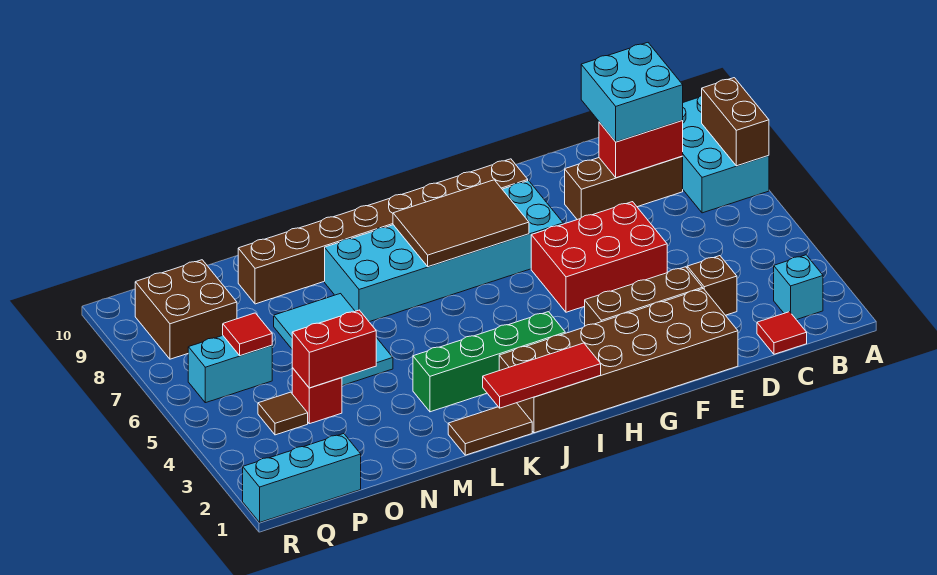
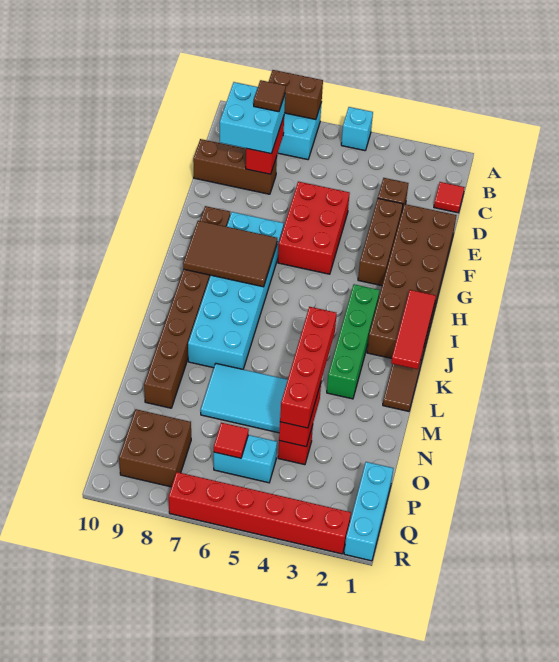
cyan 1x1 brick [774,255,823,320] -> cyan 1x1 brick moved to [341,107,373,151]
brown 1x3 brick [565,156,683,220] -> brown 1x3 brick turned to [193,139,277,194]
brown 2x3 tile [393,180,529,267] -> brown 2x3 tile turned to [183,221,277,287]
none -> red 1x4 brick [280,307,337,428]
brown 1x1 tile [258,392,308,435] -> brown 1x1 tile moved to [254,80,286,112]
cyan 1x2 brick [188,336,272,403] -> cyan 1x2 brick turned to [214,435,277,483]
none -> red 1x6 brick [169,472,351,554]

